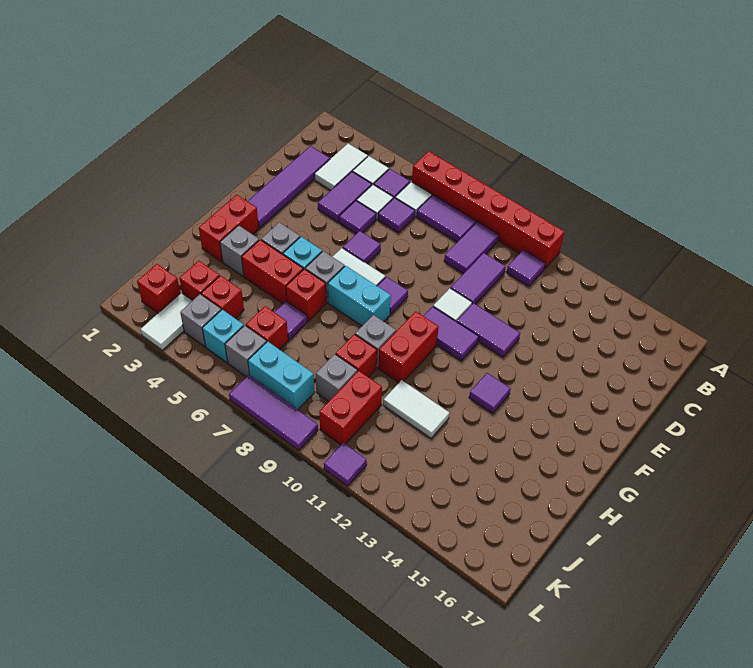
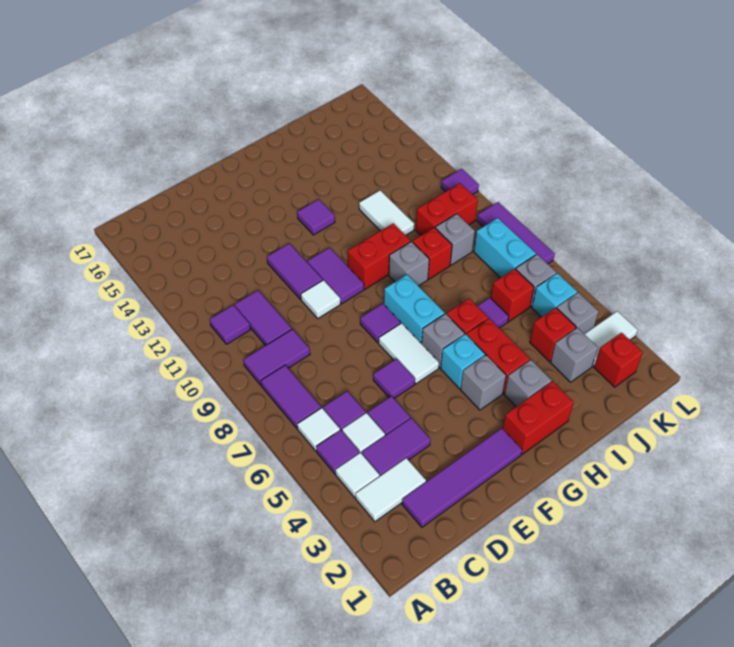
red 1x6 brick [412,151,565,269] -> none
purple 1x2 tile [451,253,506,304] -> purple 1x2 tile turned to [235,290,292,345]
red 1x1 brick [179,261,220,301] -> grey 1x1 brick [551,328,598,382]

